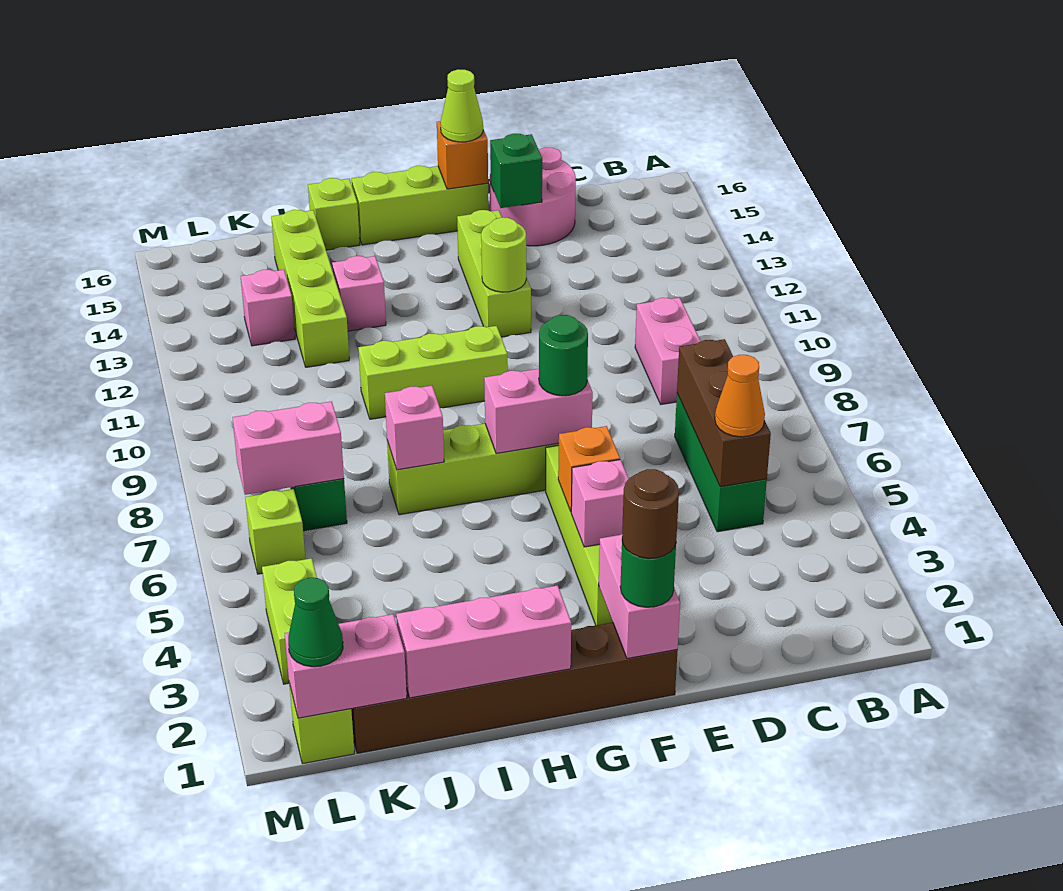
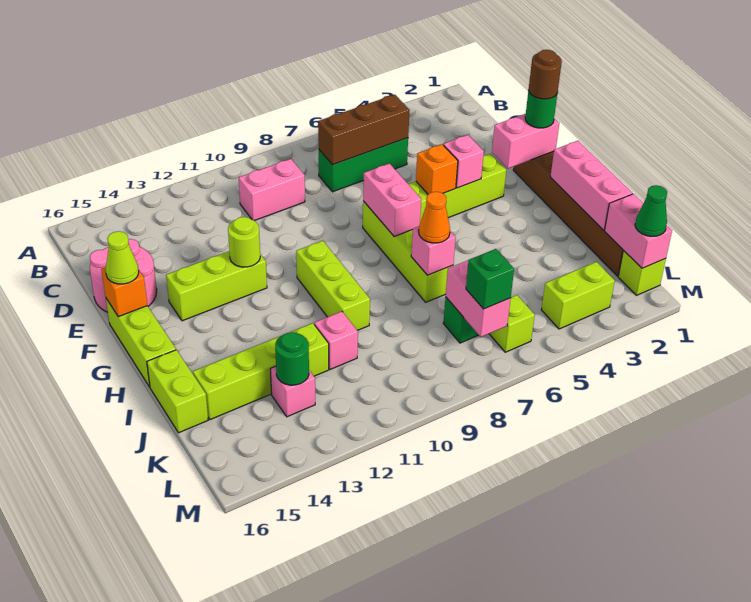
orange 1x1 cone [715,355,765,437] -> orange 1x1 cone moved to [419,192,450,243]
green 1x1 brick [490,134,542,208] -> green 1x1 brick moved to [466,249,514,309]
green 1x1 round brick [539,315,588,396] -> green 1x1 round brick moved to [275,332,309,385]
pink 1x1 brick [332,256,386,331] -> pink 1x1 brick moved to [314,311,358,369]
lime 1x1 brick [308,178,360,250] -> lime 1x2 brick [147,350,208,433]

